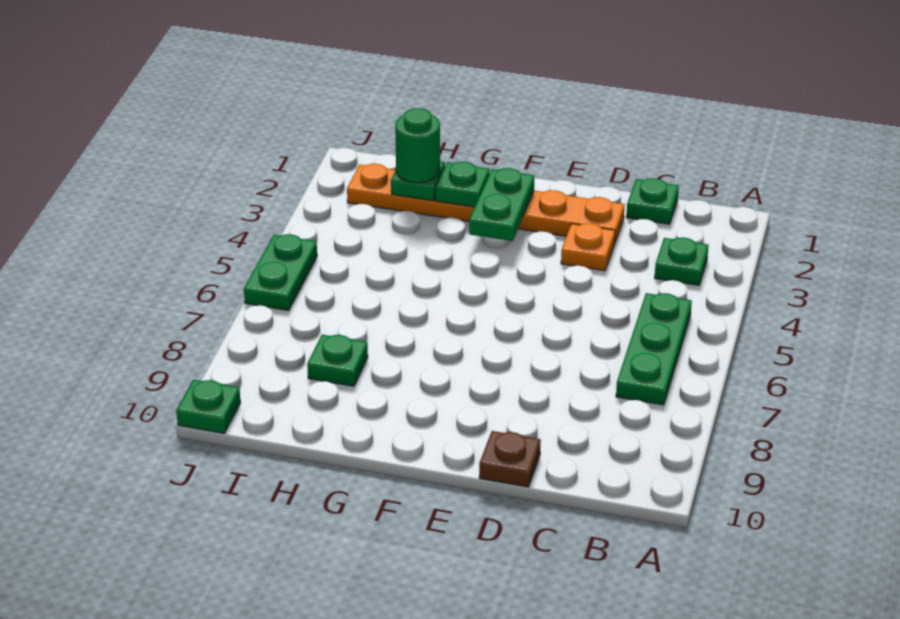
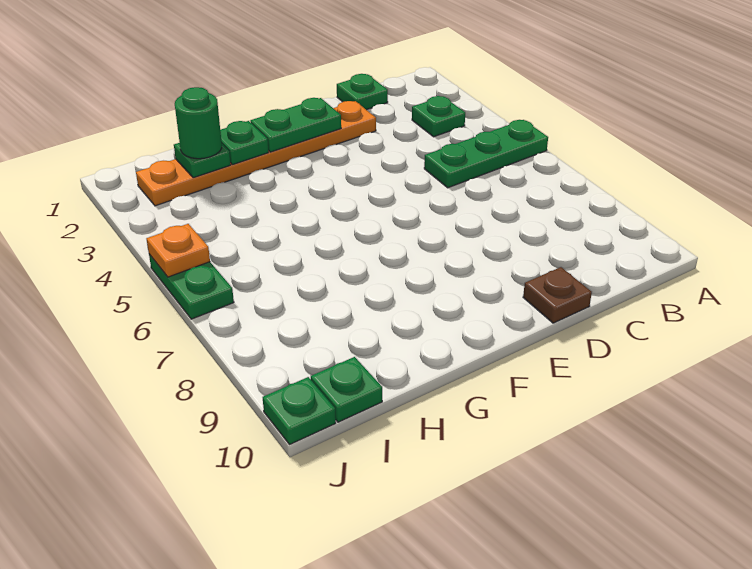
green 1x3 plate [616,293,692,405] -> green 1x3 plate turned to [424,120,548,188]
orange 1x1 plate [561,223,615,271] -> orange 1x1 plate moved to [147,224,210,277]
green 1x2 plate [469,168,534,241] -> green 1x2 plate turned to [250,98,341,152]
green 1x1 plate [307,335,368,386] -> green 1x1 plate moved to [311,357,382,422]

